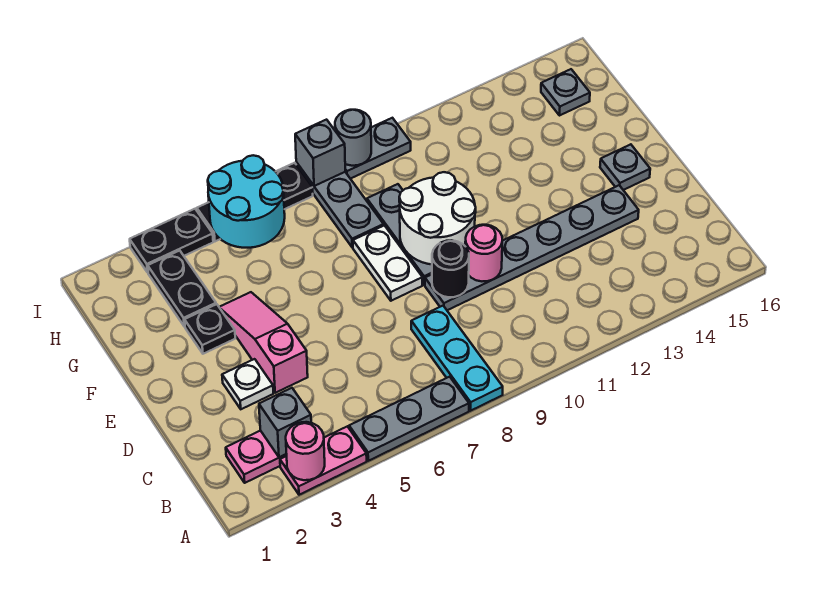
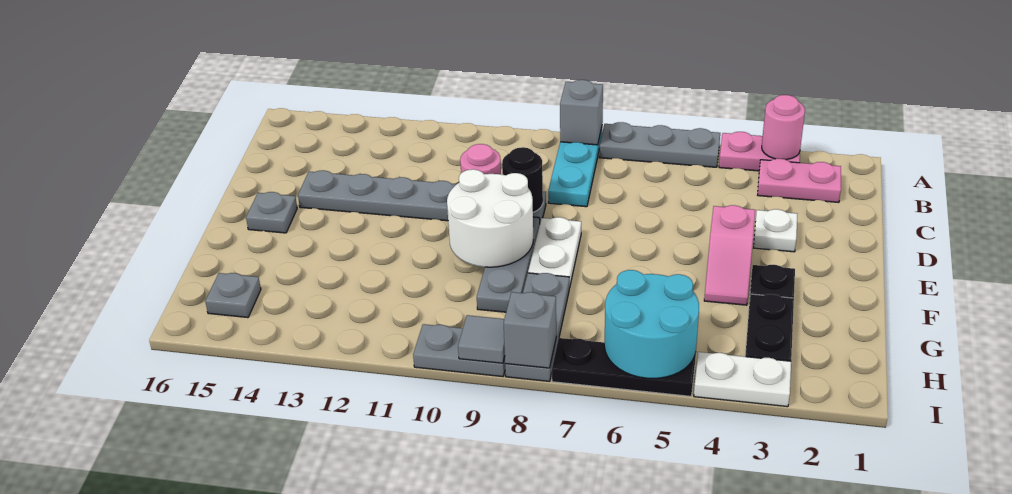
grey 1x1 brick [259,388,311,457] -> grey 1x1 brick moved to [560,80,603,145]
pink 1x3 slope [219,292,308,393] -> pink 1x2 slope [704,205,755,305]
black 1x2 plate [130,209,213,272] -> white 1x2 plate [694,352,791,407]
grey 1x1 round brick [335,110,371,166] -> grey 1x1 tile [458,315,505,363]

